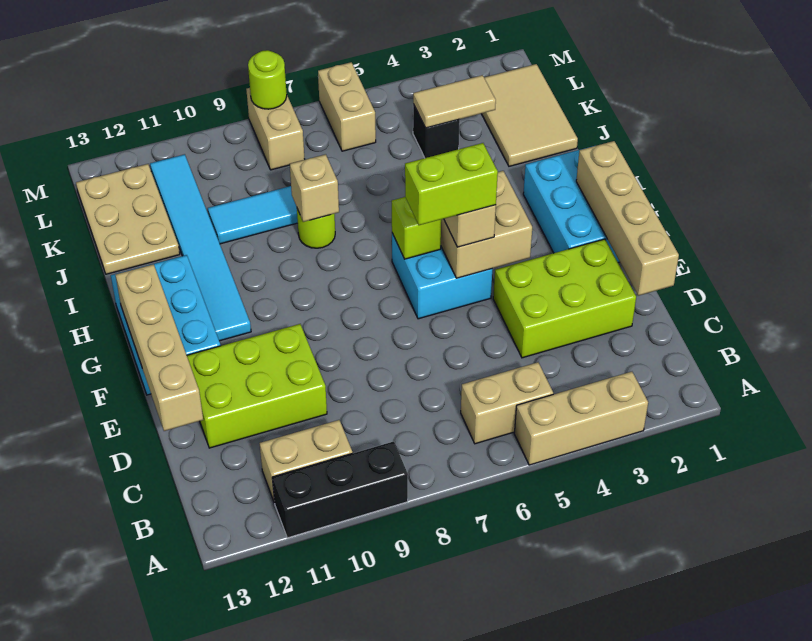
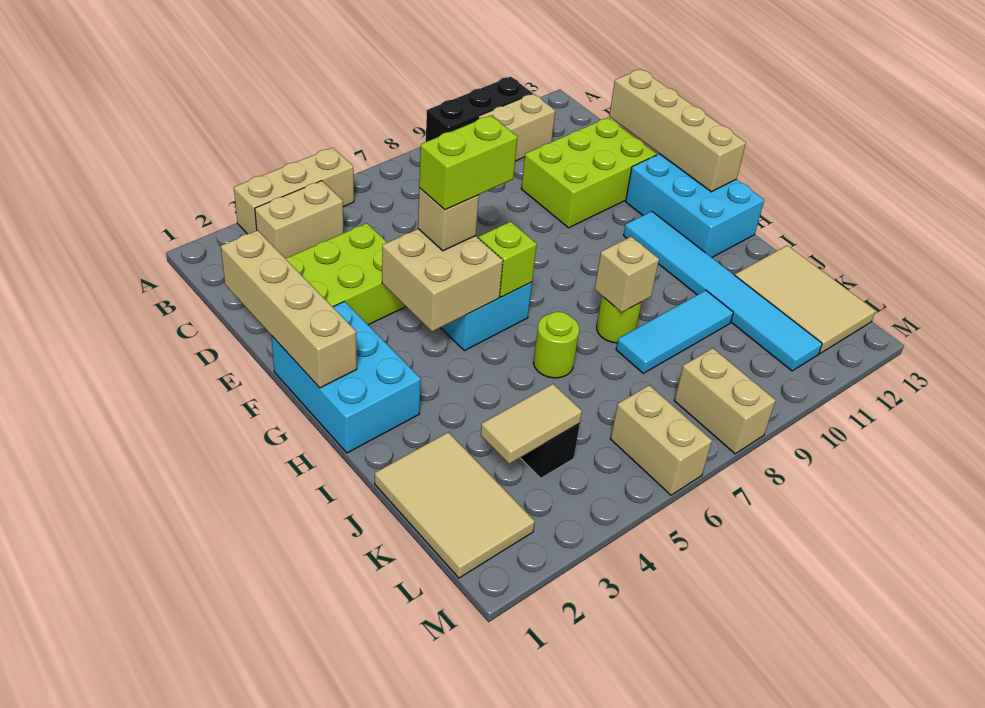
tan 1x2 brick [461,362,553,444] -> tan 1x2 brick moved to [255,181,343,258]
tan 2x3 plate [76,164,180,274] -> tan 2x3 tile [735,245,876,354]
lime 1x1 round brick [248,50,287,109] -> lime 1x1 round brick moved to [533,312,579,378]

